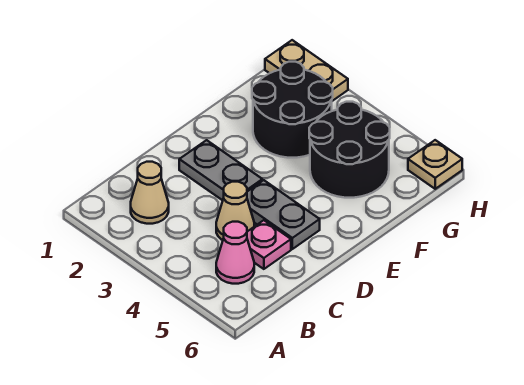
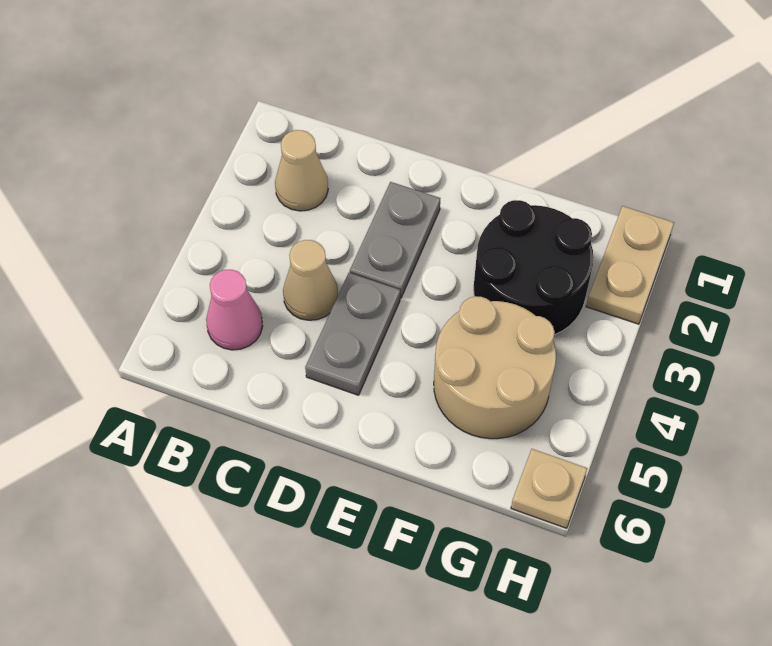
pink 1x1 plate [247,220,291,269] -> none
black 2x2 round brick [309,102,390,198] -> tan 2x2 round brick [434,296,556,439]

